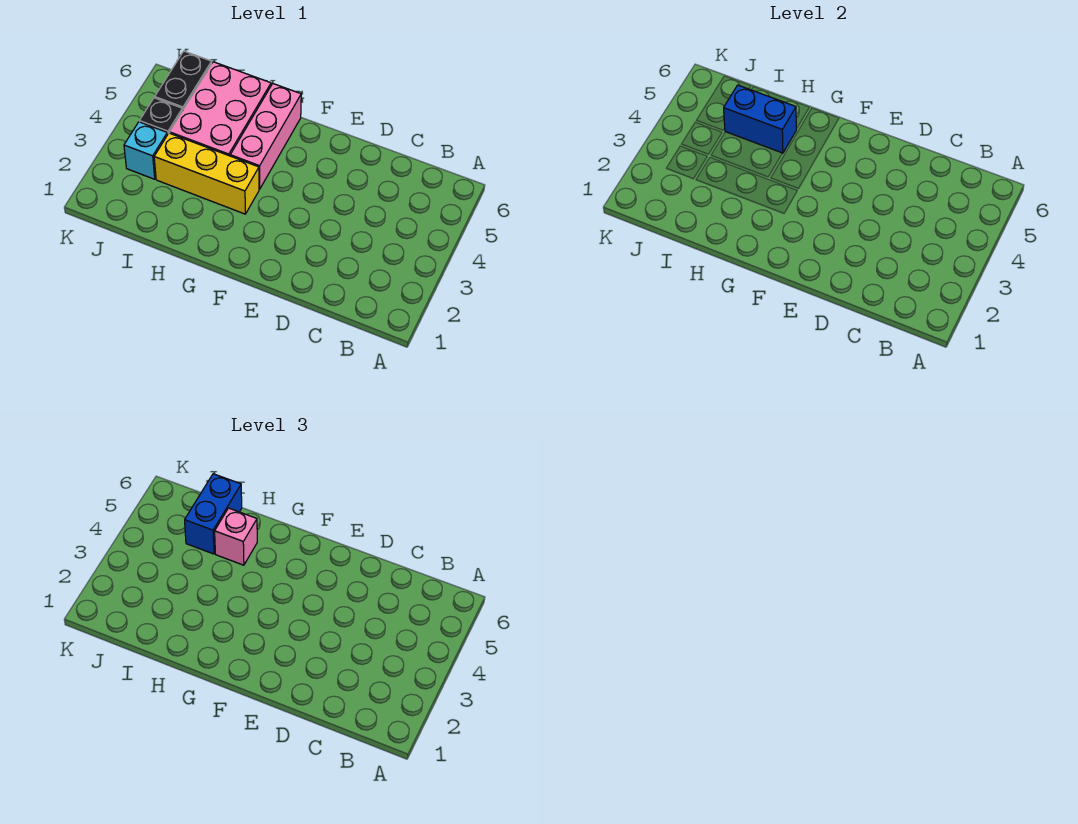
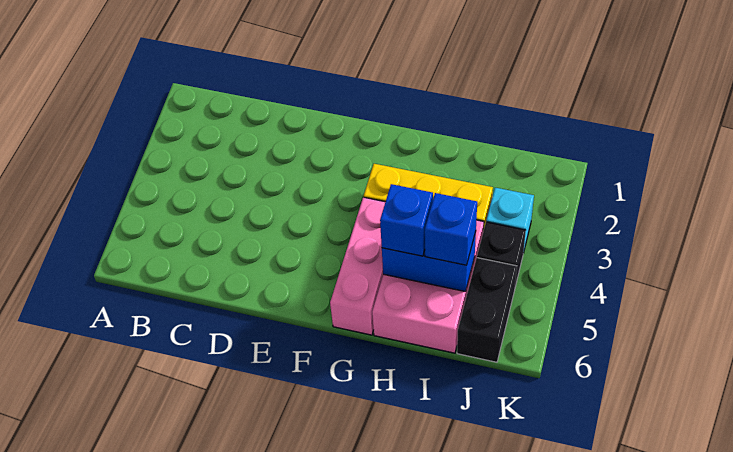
pink 1x1 brick [215,508,257,565] -> blue 1x1 brick [380,184,433,256]
blue 1x2 brick [185,474,242,554] -> blue 1x1 brick [425,193,477,265]

